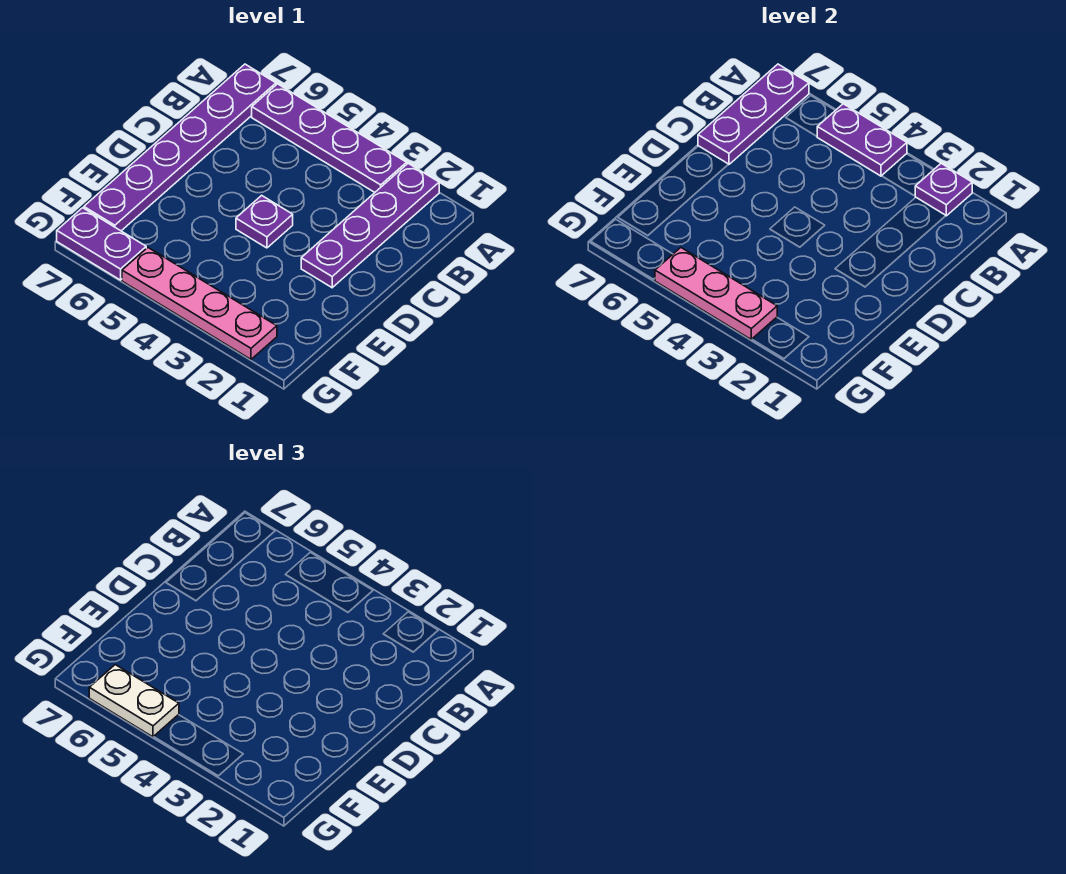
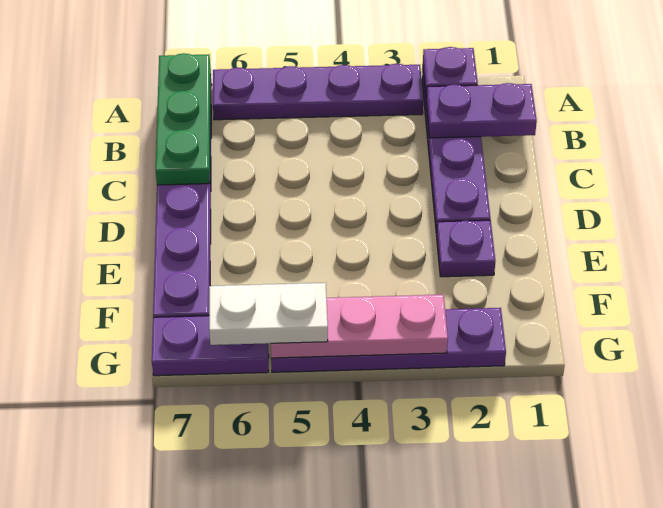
purple 1x2 plate [817,104,907,176] -> purple 1x2 plate moved to [426,83,537,138]
purple 1x3 plate [698,64,809,164] -> green 1x3 plate [156,53,211,185]
purple 1x1 plate [236,195,293,248] -> purple 1x1 plate moved to [436,220,495,277]
pink 1x4 plate [122,248,277,359] -> purple 1x4 plate [271,308,506,372]

